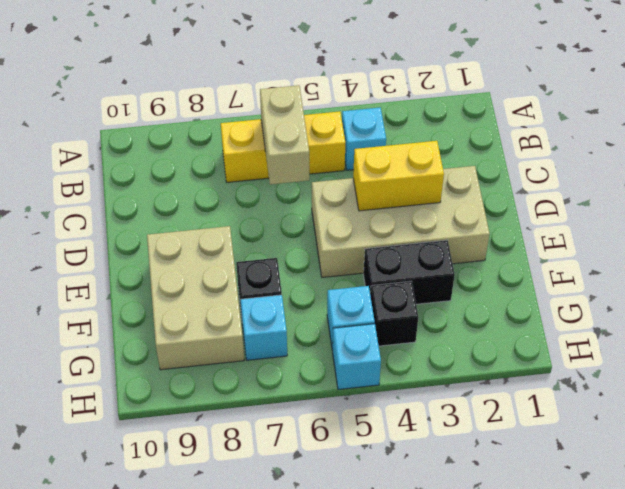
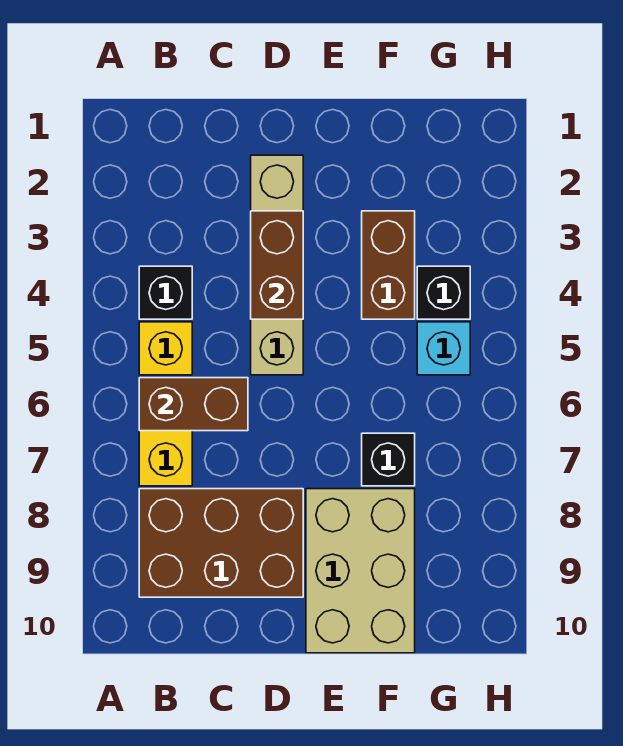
cyan 1x1 brick [342,108,386,170] -> black 1x1 brick [139,266,192,319]
tan 1x2 brick [260,85,309,184] -> brown 1x2 brick [139,378,248,431]
none -> brown 2x3 brick [139,489,303,597]
tan 2x4 brick [312,166,490,277] -> tan 1x4 brick [251,155,303,375]
yellow 1x2 brick [353,141,444,211] -> brown 1x2 brick [251,211,303,319]
tan 2x3 brick [147,226,244,370] -> tan 2x3 brick turned to [306,489,415,653]
black 1x2 brick [363,240,455,304] -> brown 1x2 brick [362,211,415,319]
cyan 1x1 brick [240,295,287,360] -> none
cyan 1x1 brick [333,324,381,390] -> none

